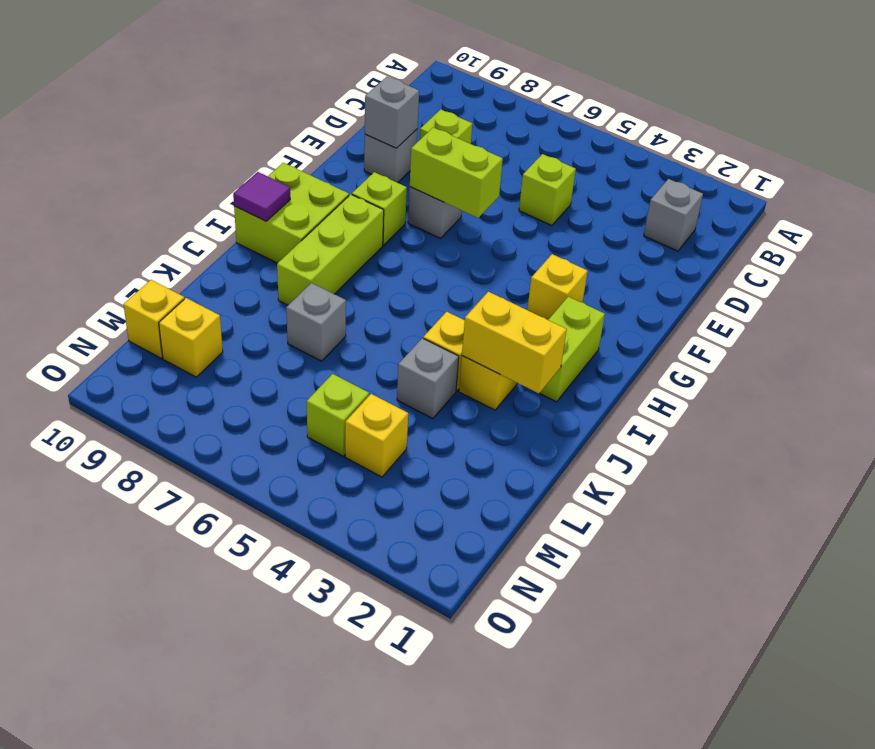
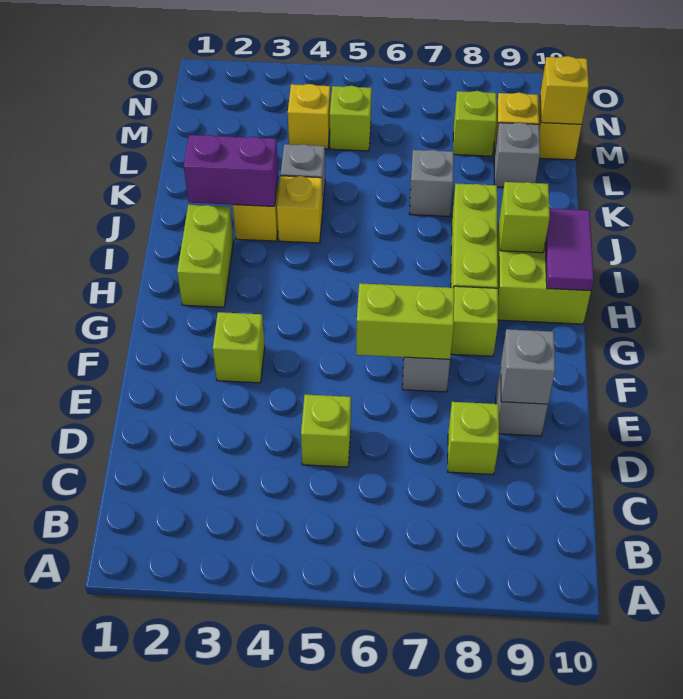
grey 1x1 brick [644,179,703,251] -> grey 1x1 brick moved to [494,122,540,187]
none -> lime 1x1 brick [213,312,265,383]
yellow 1x1 brick [527,254,588,320] -> yellow 1x1 brick moved to [540,56,589,124]
none -> lime 1x1 brick [500,182,550,253]
purple 1x1 tile [233,172,290,221] -> purple 1x2 tile [545,209,594,291]
yellow 1x2 brick [462,292,567,393] -> purple 1x2 brick [184,135,278,206]
none -> lime 1x1 brick [453,91,497,156]

